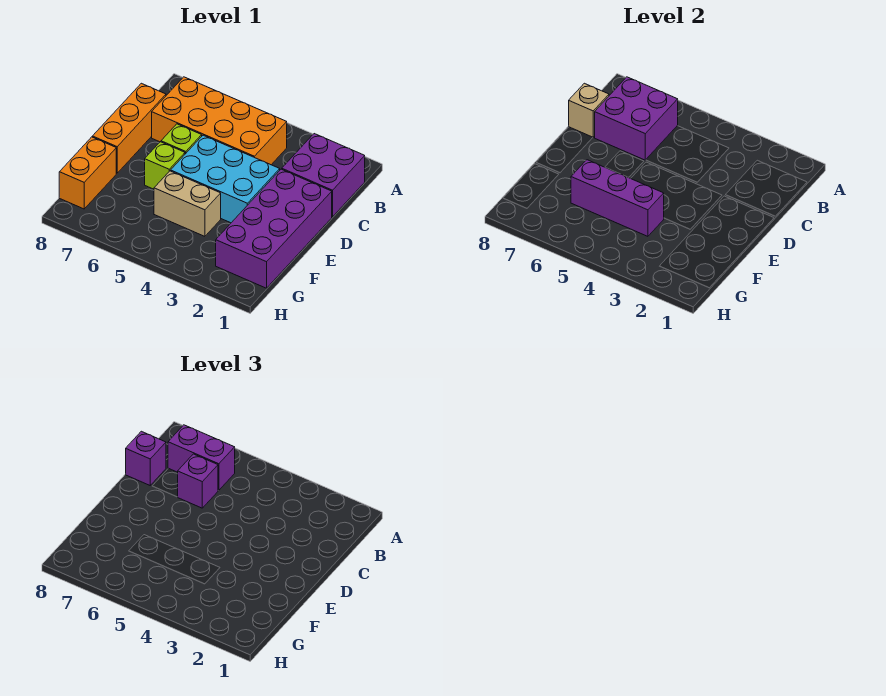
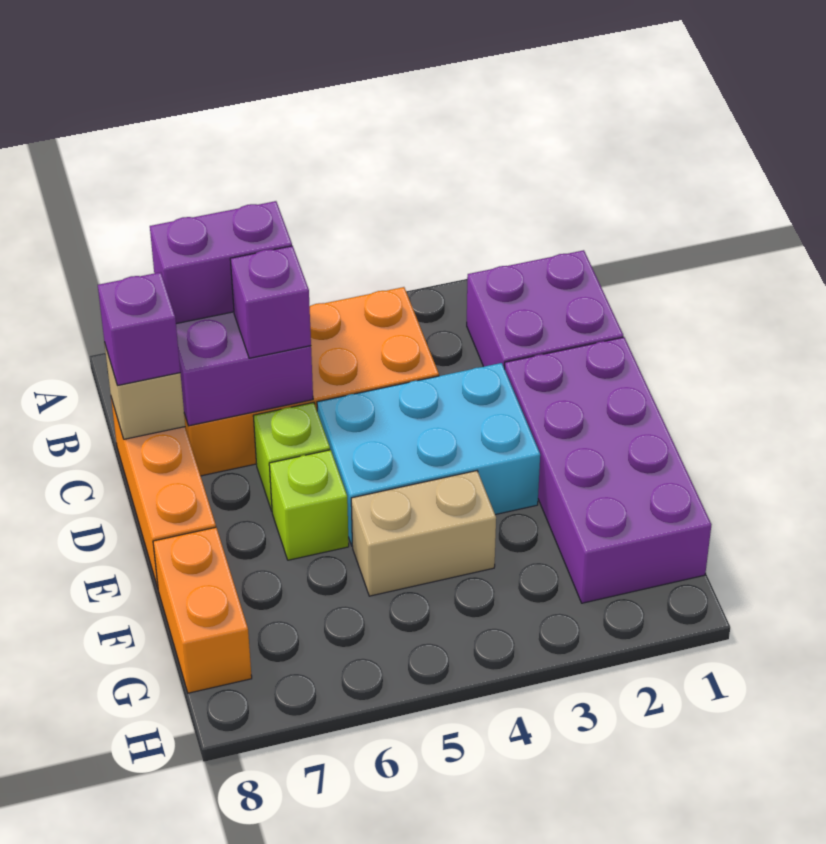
purple 1x3 brick [571,160,664,236] -> none

